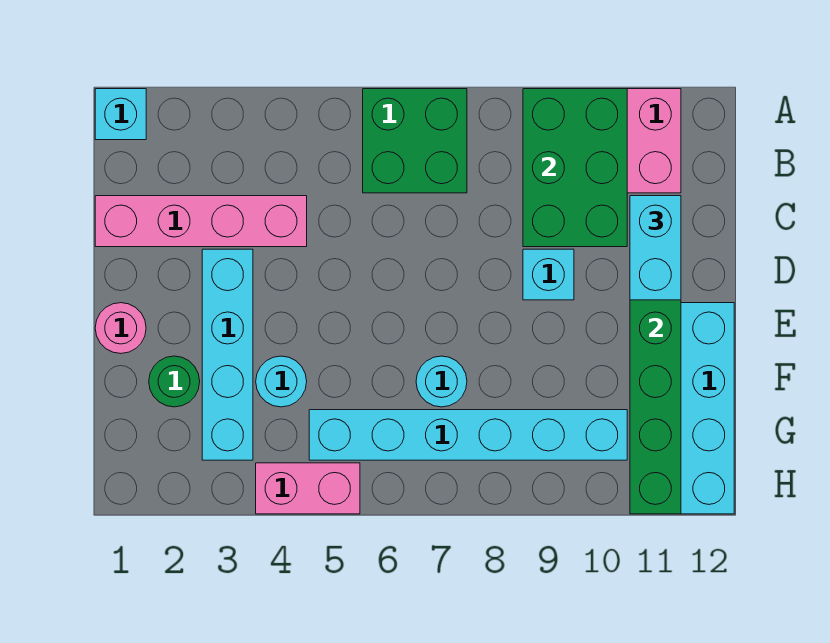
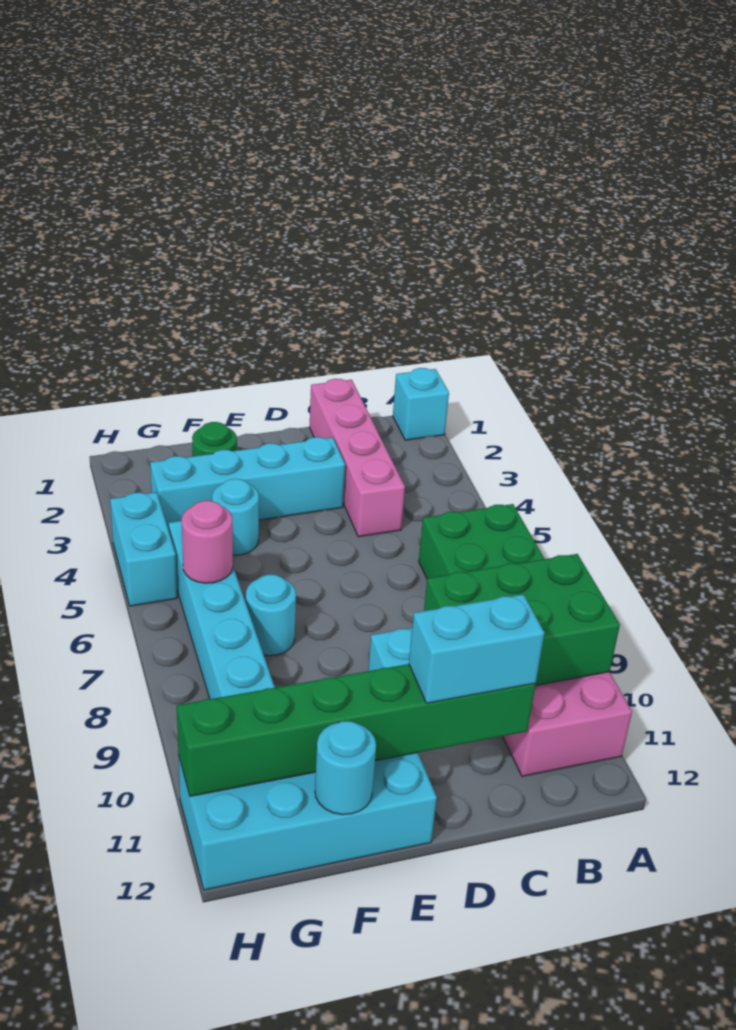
pink 1x1 round brick [95,303,146,354] -> pink 1x1 round brick moved to [182,501,233,583]
none -> cyan 1x1 round brick [315,721,376,815]
pink 1x2 brick [256,463,360,514] -> cyan 1x2 brick [110,492,177,606]

